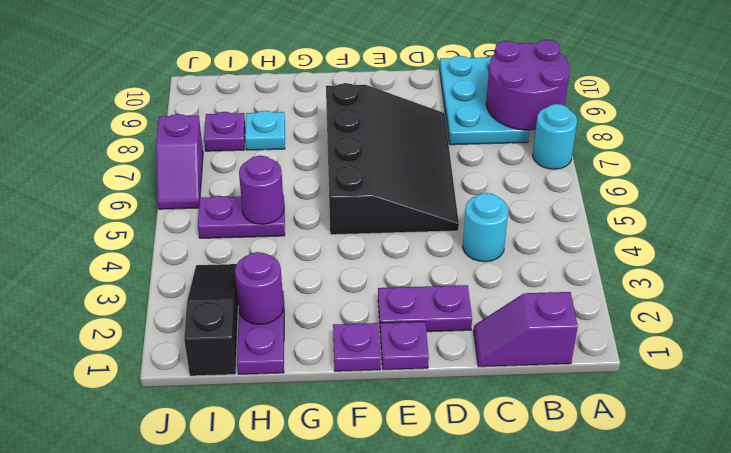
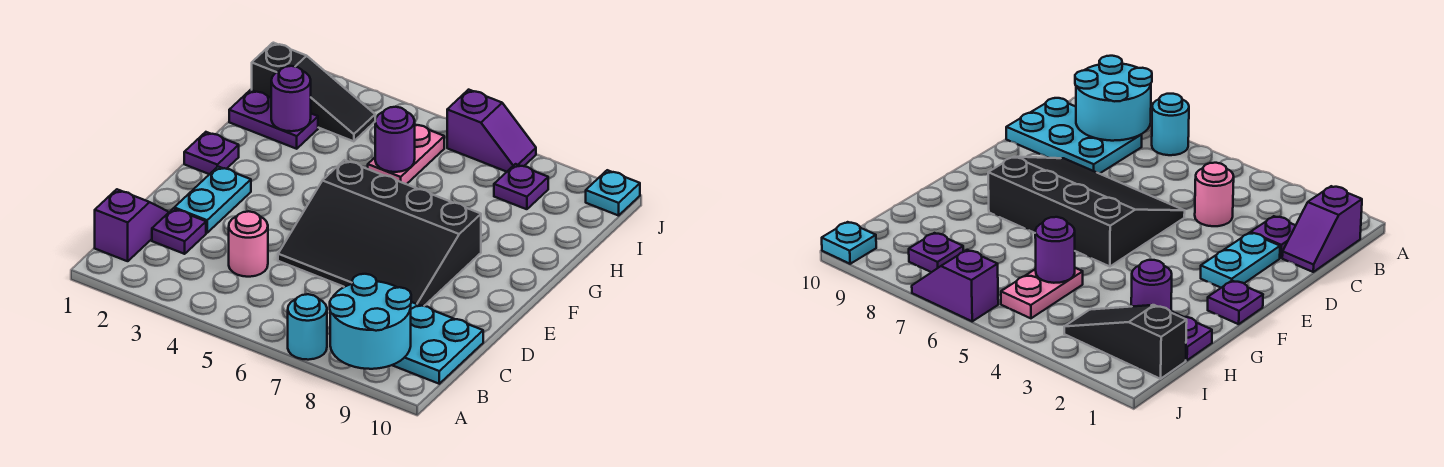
purple 2x2 round brick [486,40,570,130] -> cyan 2x2 round brick [330,274,411,369]
cyan 1x1 round brick [463,193,508,262] -> pink 1x1 round brick [229,211,268,277]
purple 1x2 plate [378,285,472,332] -> cyan 1x2 plate [174,167,251,233]
purple 1x1 plate [380,322,429,370] -> purple 1x1 plate moved to [152,209,206,254]
purple 1x2 plate [198,195,285,238] -> pink 1x2 plate [368,125,444,184]
cyan 1x1 plate [245,111,285,150] -> cyan 1x1 plate moved to [586,170,640,216]
purple 1x2 slope [156,114,203,209] -> purple 1x2 slope turned to [447,90,536,172]

